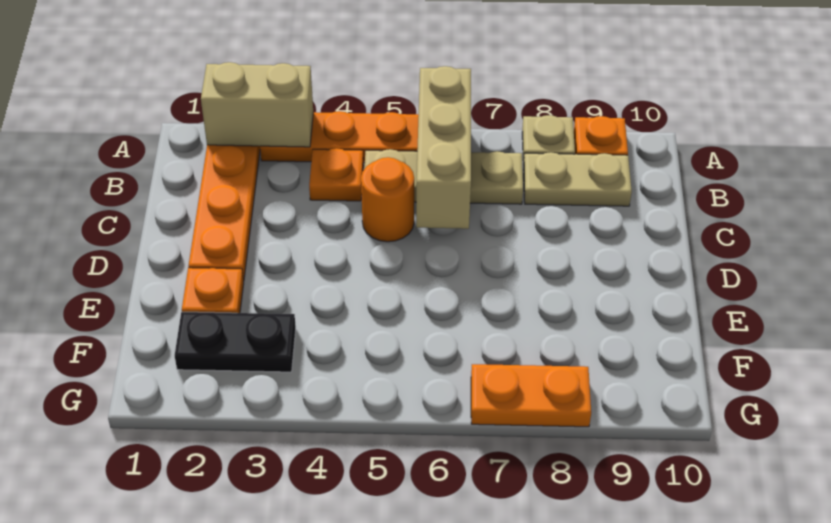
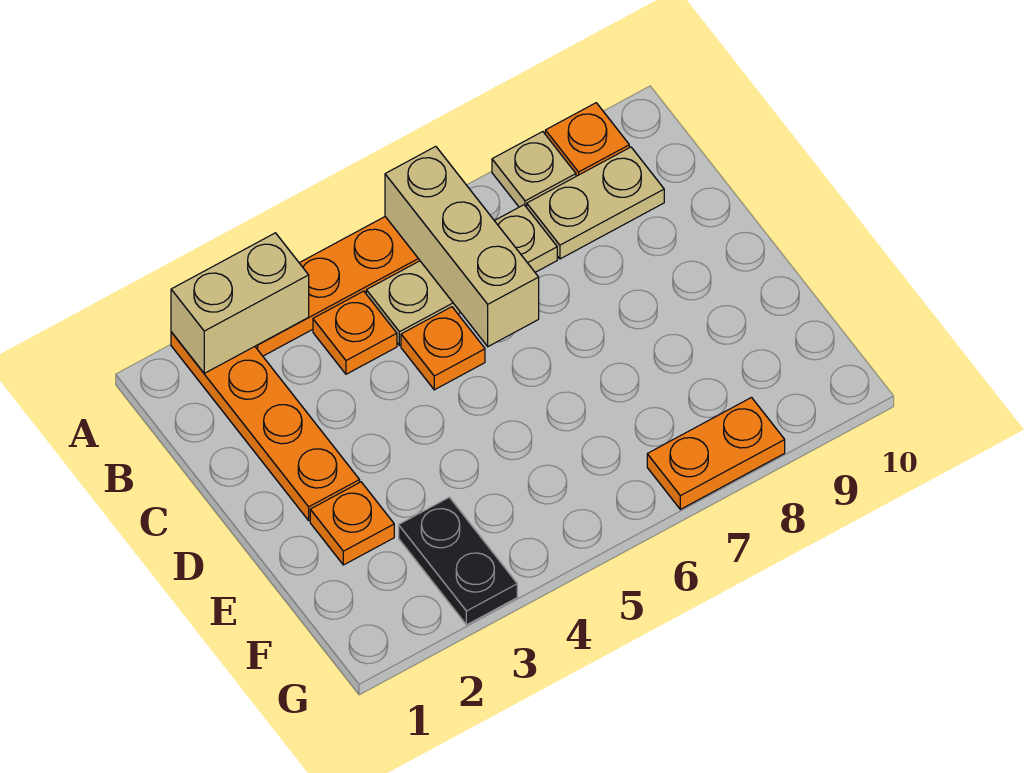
orange 1x1 round brick [361,157,414,242] -> orange 1x1 plate [401,307,485,390]
black 1x2 plate [175,312,296,372] -> black 1x2 plate turned to [399,497,517,625]

